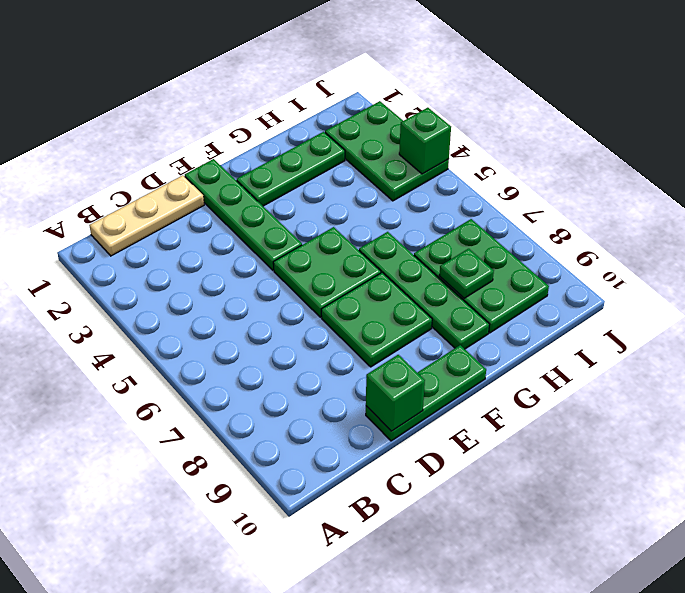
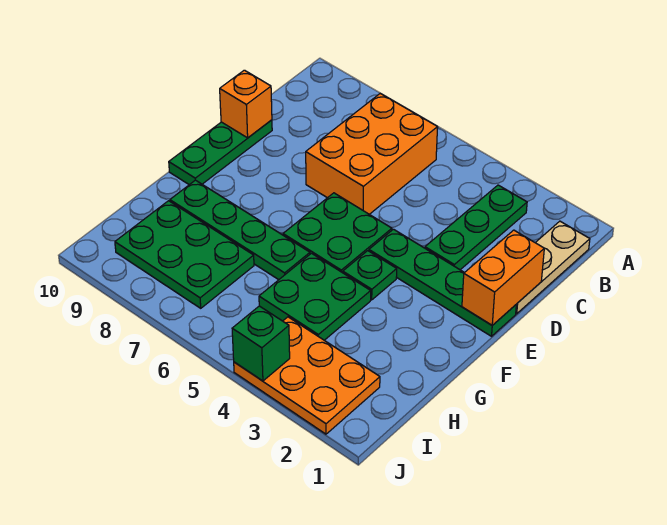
none -> orange 2x3 brick [306,93,438,214]
none -> orange 1x2 brick [462,230,544,325]
green 1x1 brick [366,355,425,431] -> orange 1x1 brick [220,70,272,138]
green 2x2 plate [321,272,432,367] -> green 2x2 plate moved to [259,253,371,340]
green 1x3 plate [237,132,345,206] -> green 1x3 plate moved to [425,185,527,270]
green 1x1 plate [439,249,494,298] -> green 1x1 plate moved to [343,251,397,300]
green 2x3 plate [325,101,449,201] -> orange 2x3 plate [234,317,380,434]

